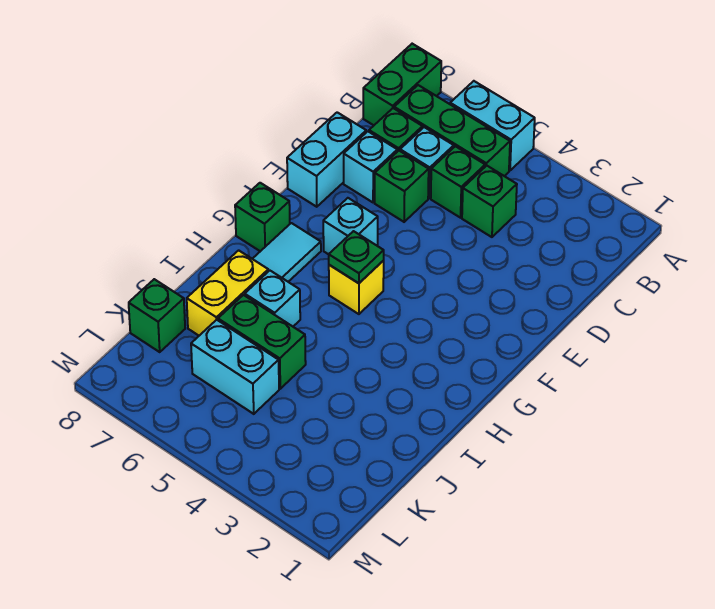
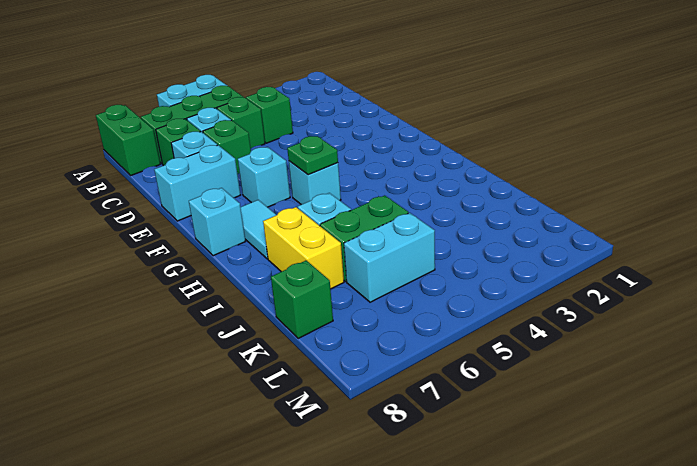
cyan 1x2 brick [287,112,366,207] -> cyan 1x2 brick turned to [154,145,240,221]
yellow 1x1 brick [329,261,384,314] -> cyan 1x1 brick [289,161,341,205]
green 1x1 brick [235,183,290,251] -> cyan 1x1 brick [189,188,245,256]

